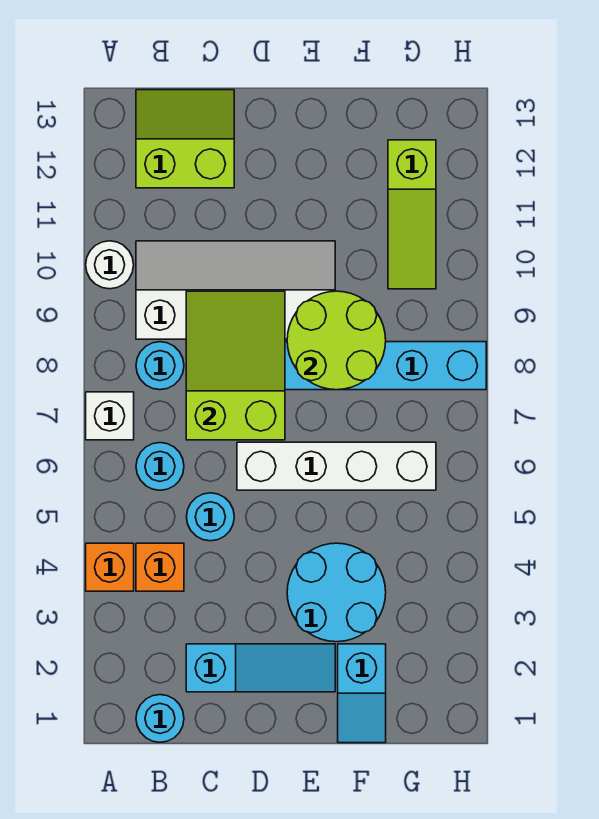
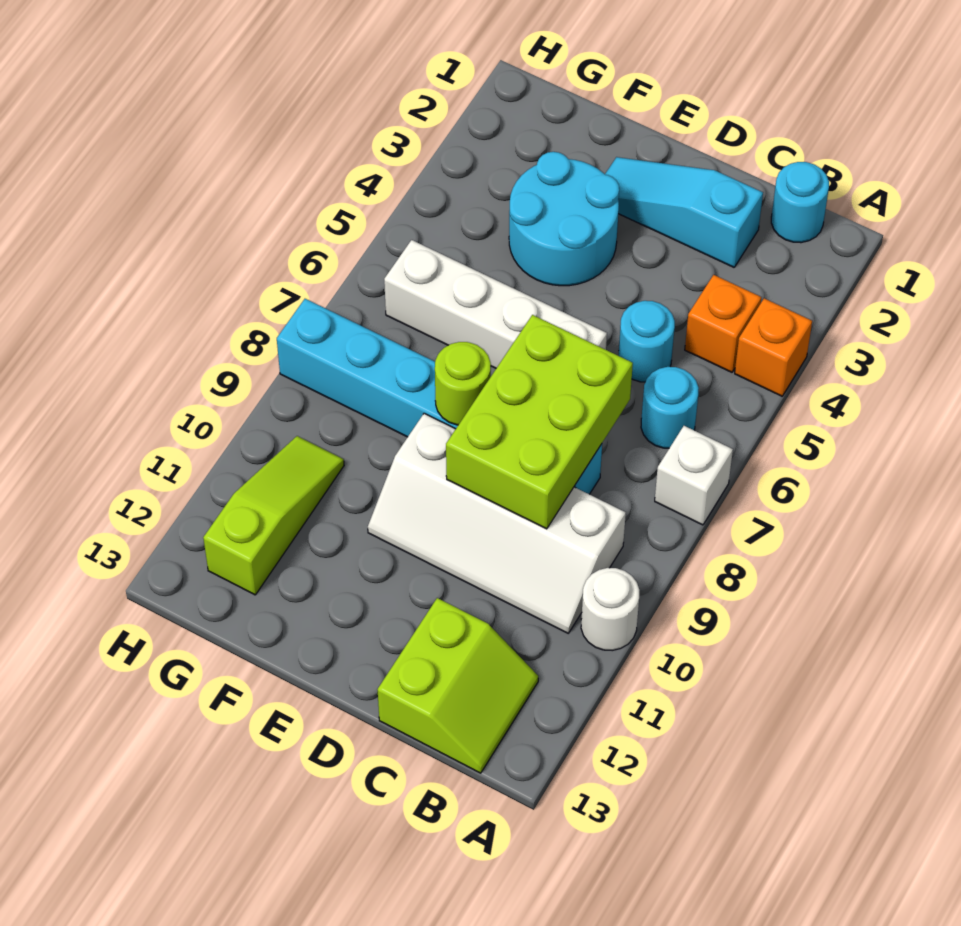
cyan 1x1 round brick [136,342,184,390] -> none
lime 2x2 slope [136,90,234,188] -> lime 2x2 slope turned to [378,598,538,773]
lime 2x3 slope [186,291,285,440] -> lime 2x3 brick [446,315,633,529]
lime 2x2 round brick [287,291,386,390] -> lime 1x1 round brick [435,342,491,425]
cyan 1x2 slope [338,644,386,743] -> none

